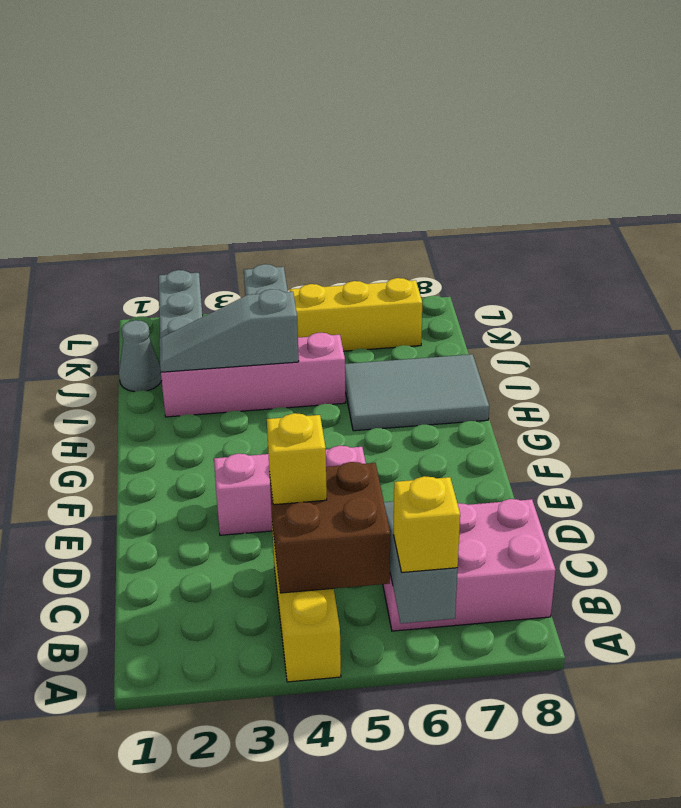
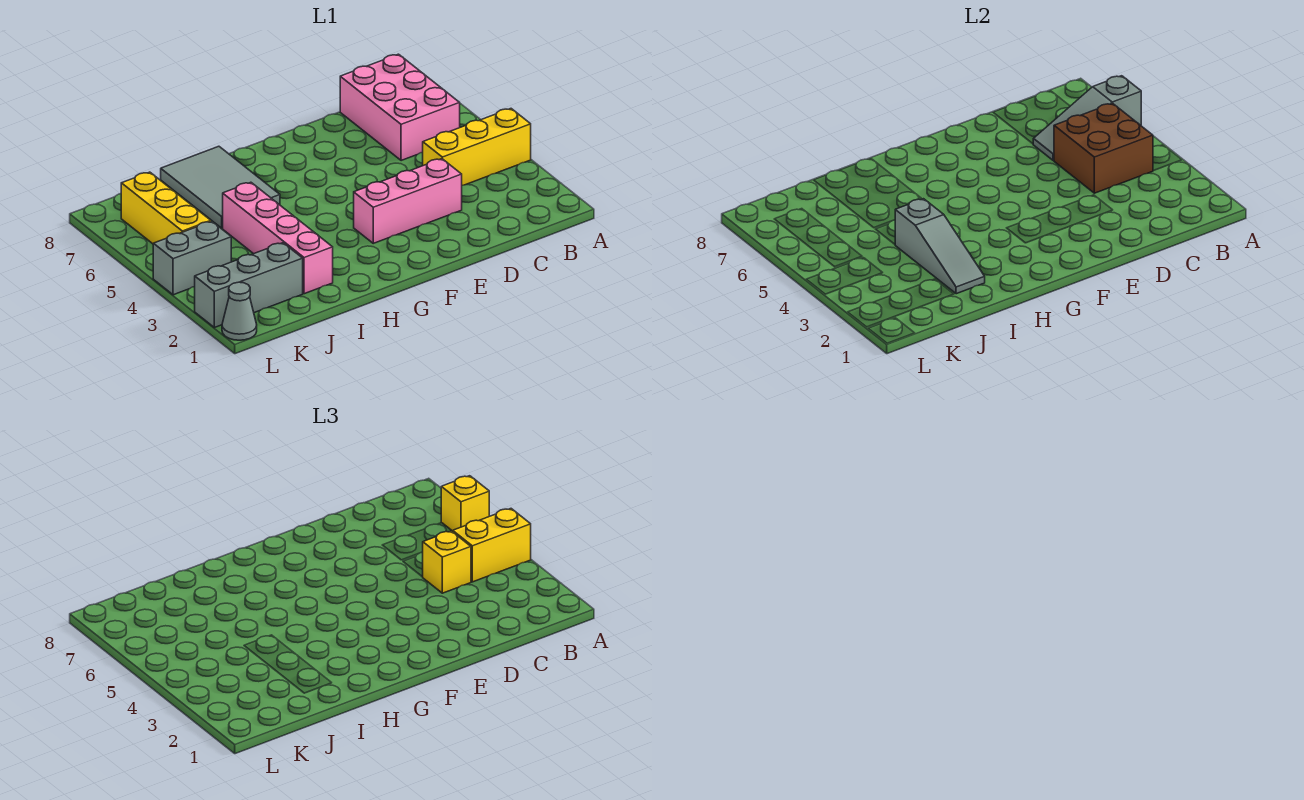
none -> yellow 1x2 brick [453,509,531,582]
pink 1x3 brick [214,446,366,535] -> pink 1x3 brick turned to [354,159,462,243]
grey 1x1 cone [119,320,162,392] -> grey 1x1 cone moved to [222,282,257,340]

